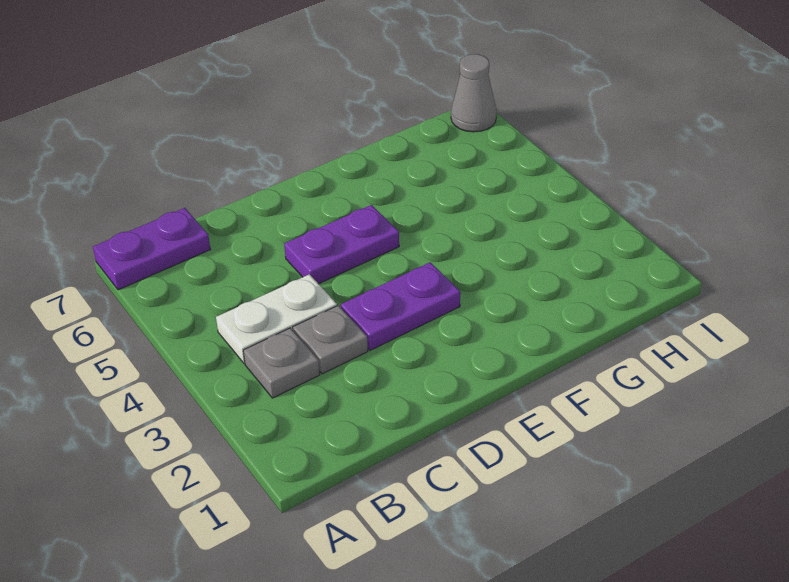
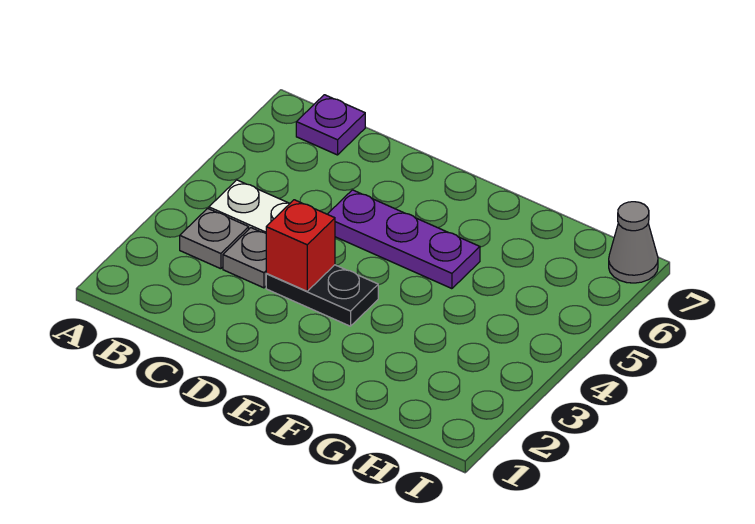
purple 1x2 plate [93,208,210,290] -> purple 1x1 plate [296,95,365,155]
purple 1x2 plate [341,262,460,350] -> black 1x2 plate [266,265,378,326]
none -> red 1x1 brick [266,200,335,291]
purple 1x2 plate [284,205,399,284] -> purple 1x3 plate [328,190,480,289]

